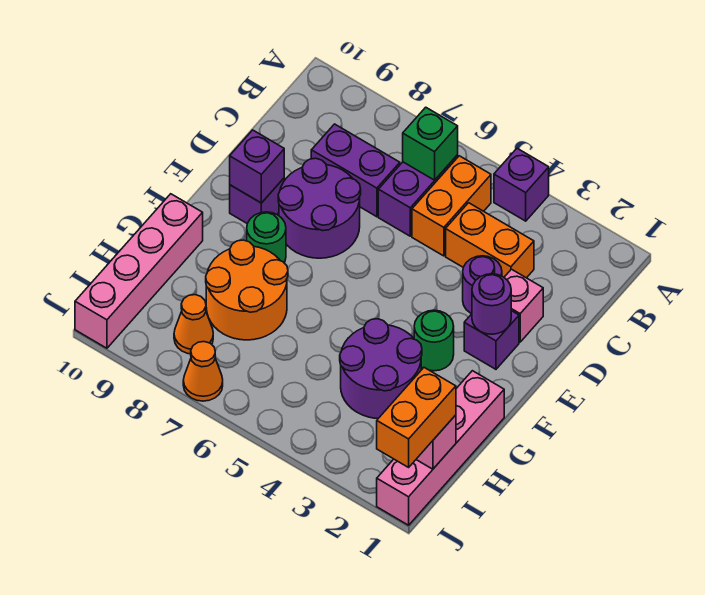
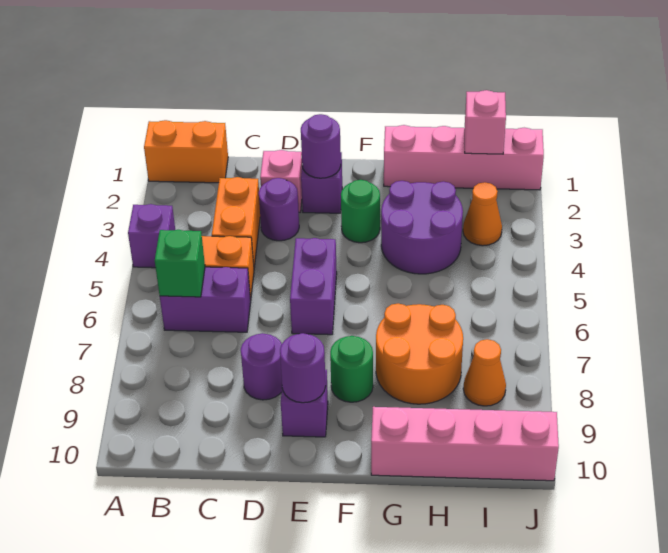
purple 1x2 brick [311,124,400,217] -> purple 1x2 brick moved to [290,238,337,335]
purple 2x2 round brick [278,158,361,258] -> purple 1x1 round brick [241,333,282,400]
purple 1x1 brick [230,130,284,203] -> purple 1x1 round brick [280,333,326,403]
orange 1x2 brick [377,368,456,467] -> orange 1x2 brick moved to [144,120,228,183]
orange 1x1 cone [183,342,223,401] -> orange 1x1 cone moved to [463,182,502,246]

